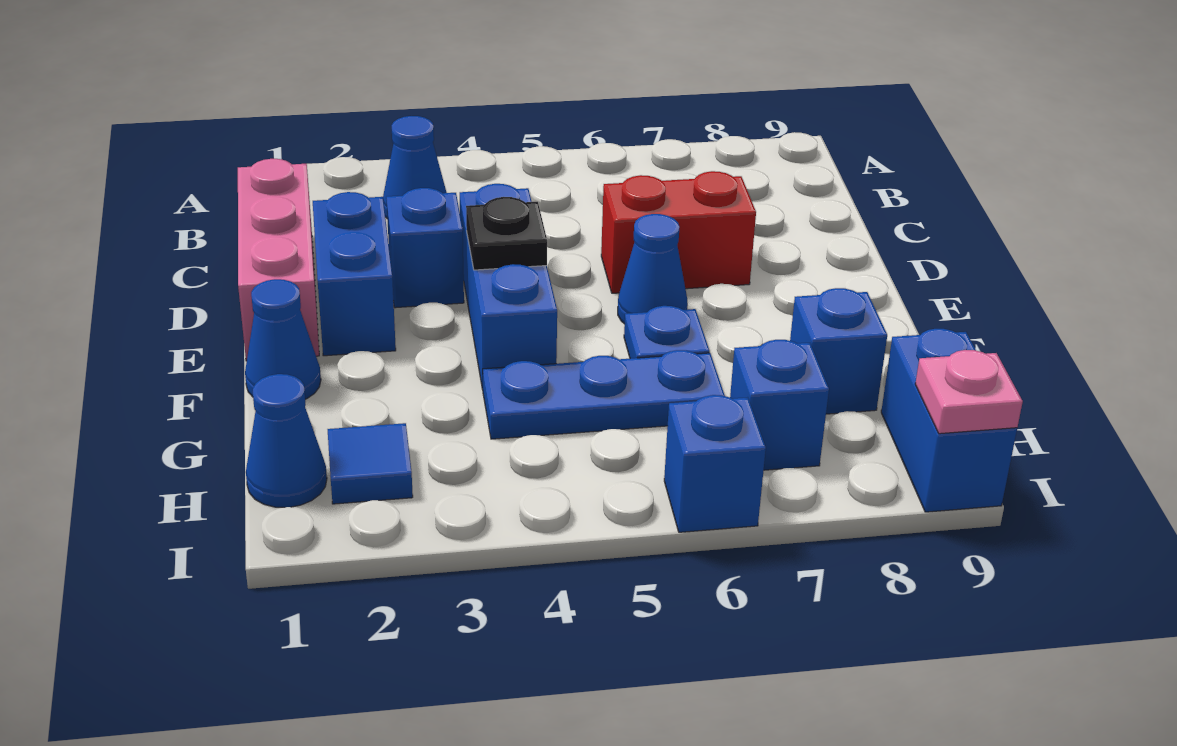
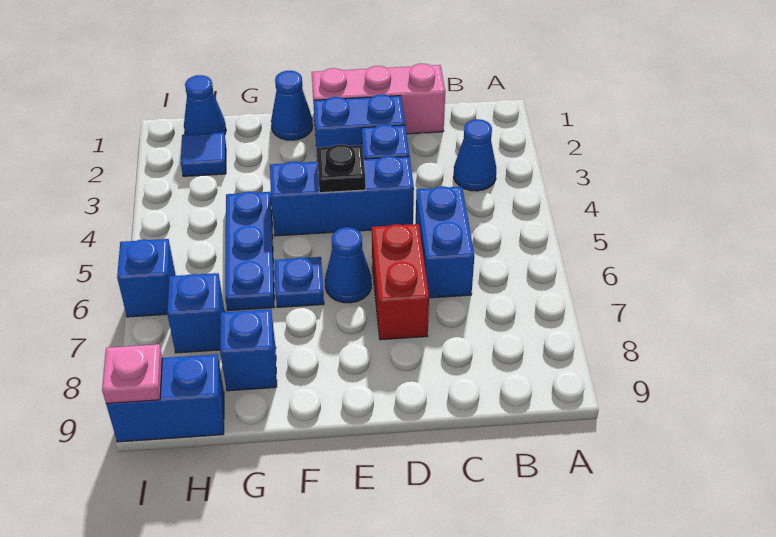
none -> blue 1x2 brick [416,186,474,298]

